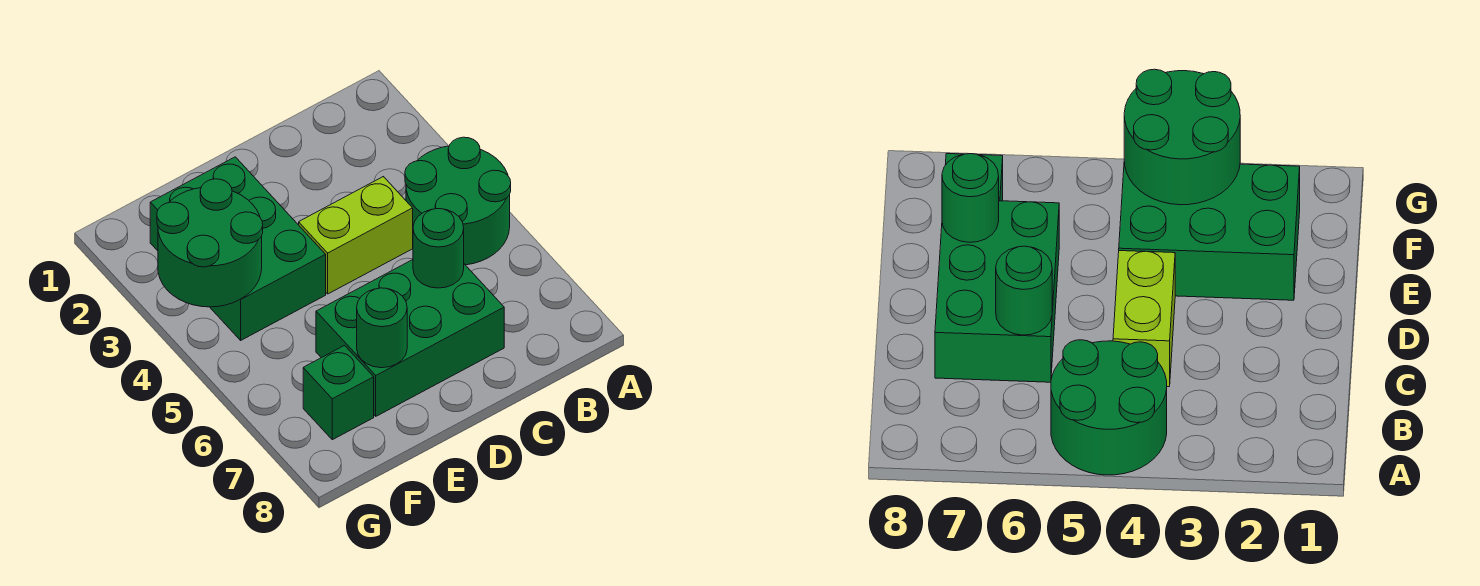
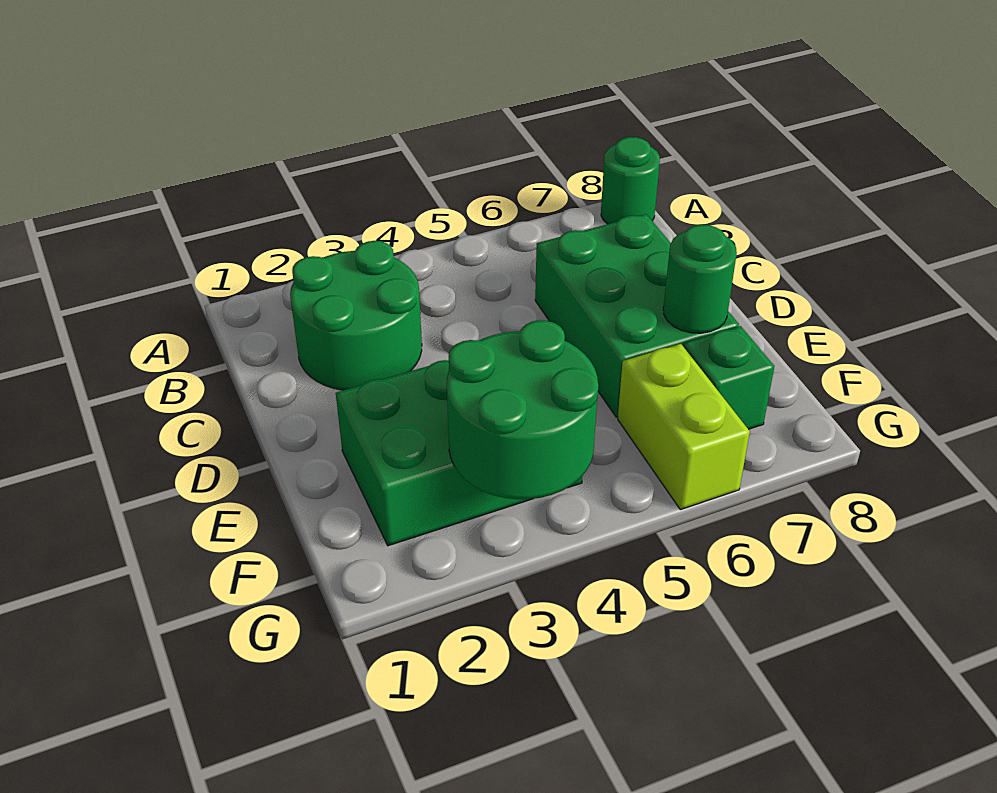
green 2x2 round brick [405,137,511,265] -> green 2x2 round brick moved to [290,241,422,390]
lime 1x2 brick [299,177,413,294] -> lime 1x2 brick moved to [618,344,750,510]
green 1x1 round brick [413,209,464,288] -> green 1x1 round brick moved to [601,137,660,224]

